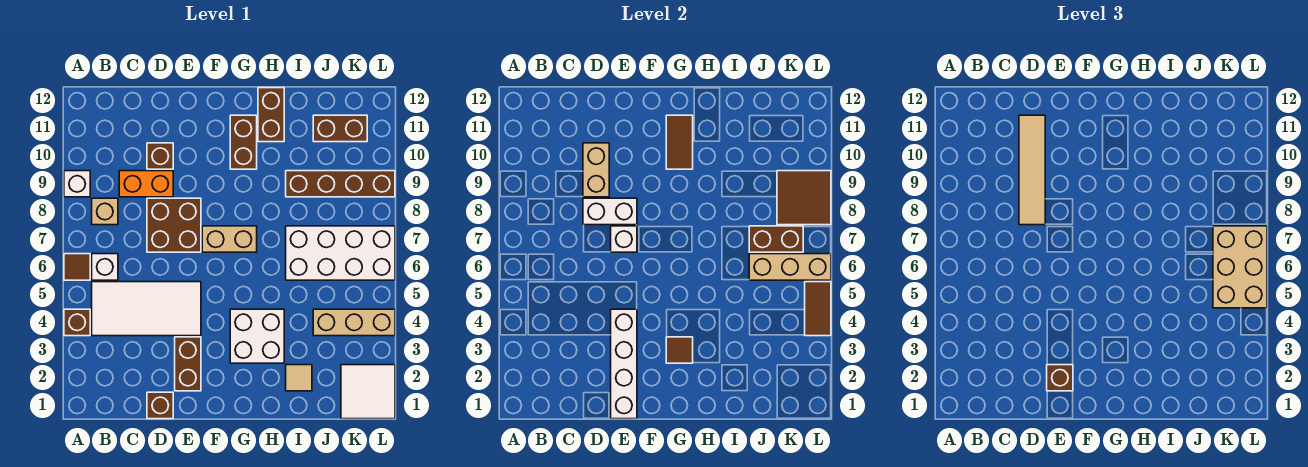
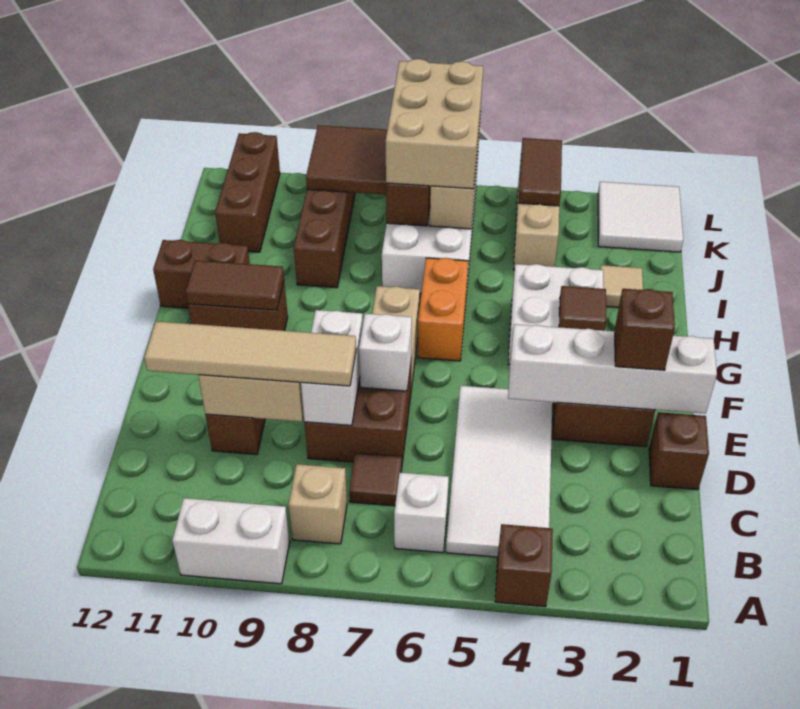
brown 1x1 tile [64,254,90,280] -> brown 1x1 tile moved to [349,453,402,506]
white 1x1 brick [64,171,90,197] -> white 1x2 brick [172,498,290,584]
orange 1x2 brick [119,171,173,197] -> orange 1x2 brick moved to [418,258,468,361]
brown 1x2 brick [313,115,367,142] -> brown 1x3 brick [215,132,280,252]
tan 2x3 brick [1213,226,1267,308] -> tan 2x3 brick turned to [386,59,483,189]
brown 1x2 tile [805,282,831,336] -> brown 1x2 tile turned to [519,138,562,206]

